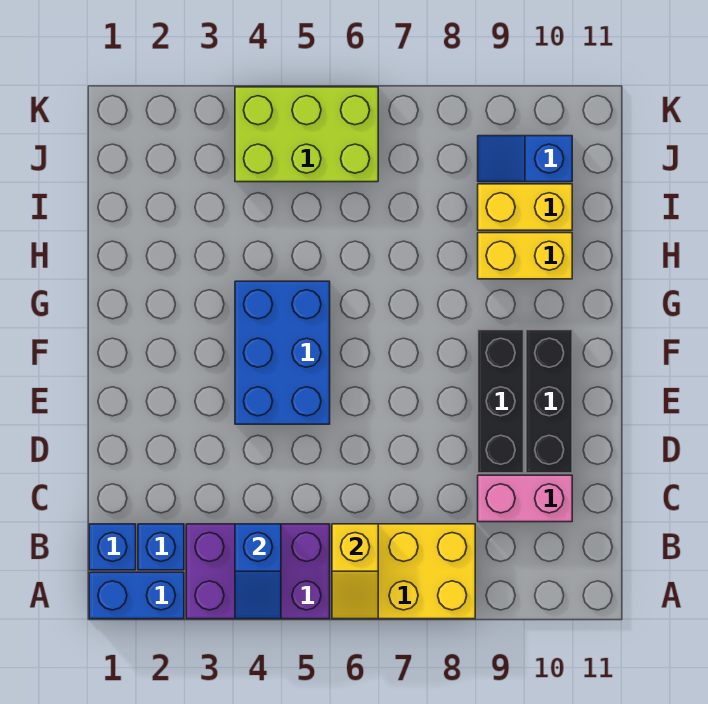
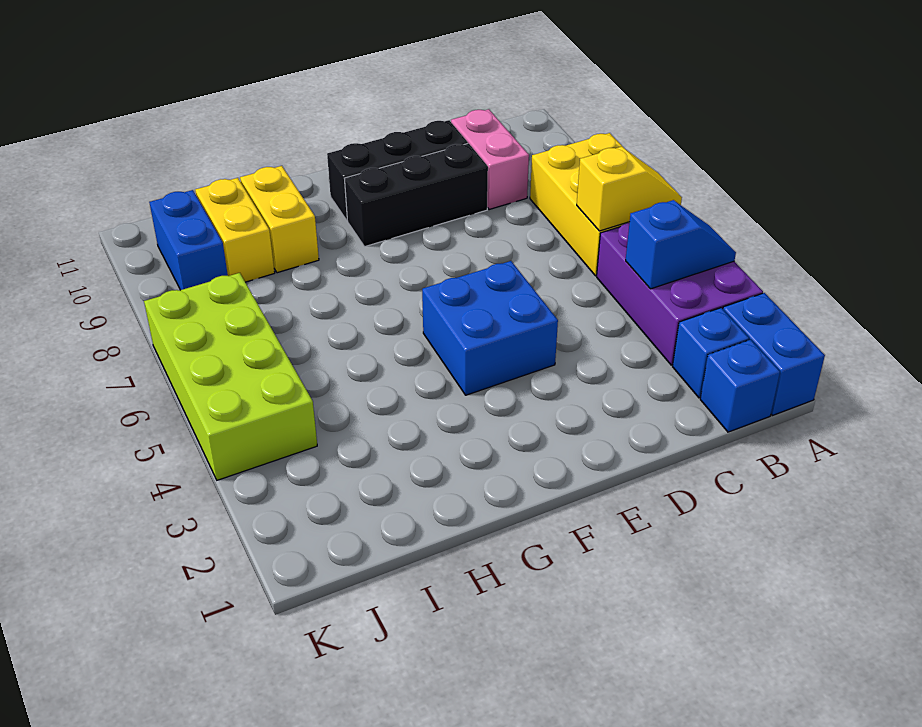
blue 2x3 brick [235,281,330,424] -> blue 2x2 brick [422,261,558,395]
lime 2x3 brick [235,87,378,182] -> lime 2x4 brick [144,273,317,480]
blue 1x2 slope [478,136,572,182] -> blue 1x2 brick [149,190,228,290]

